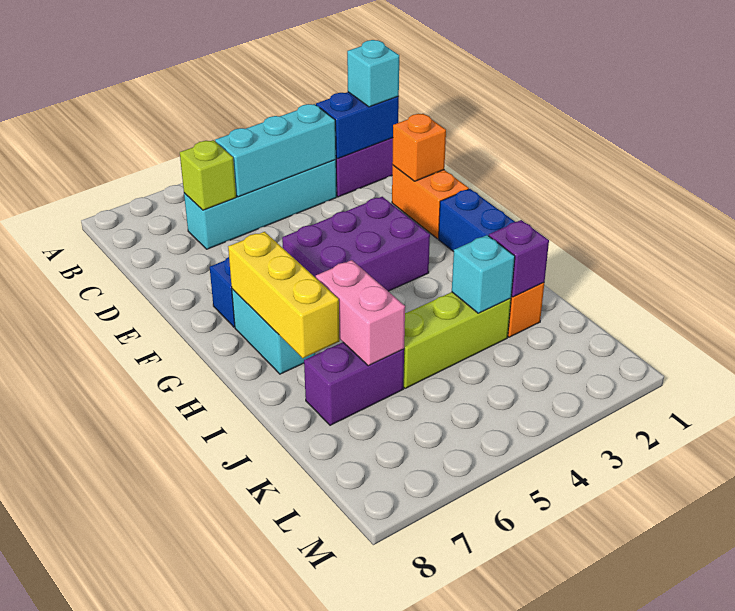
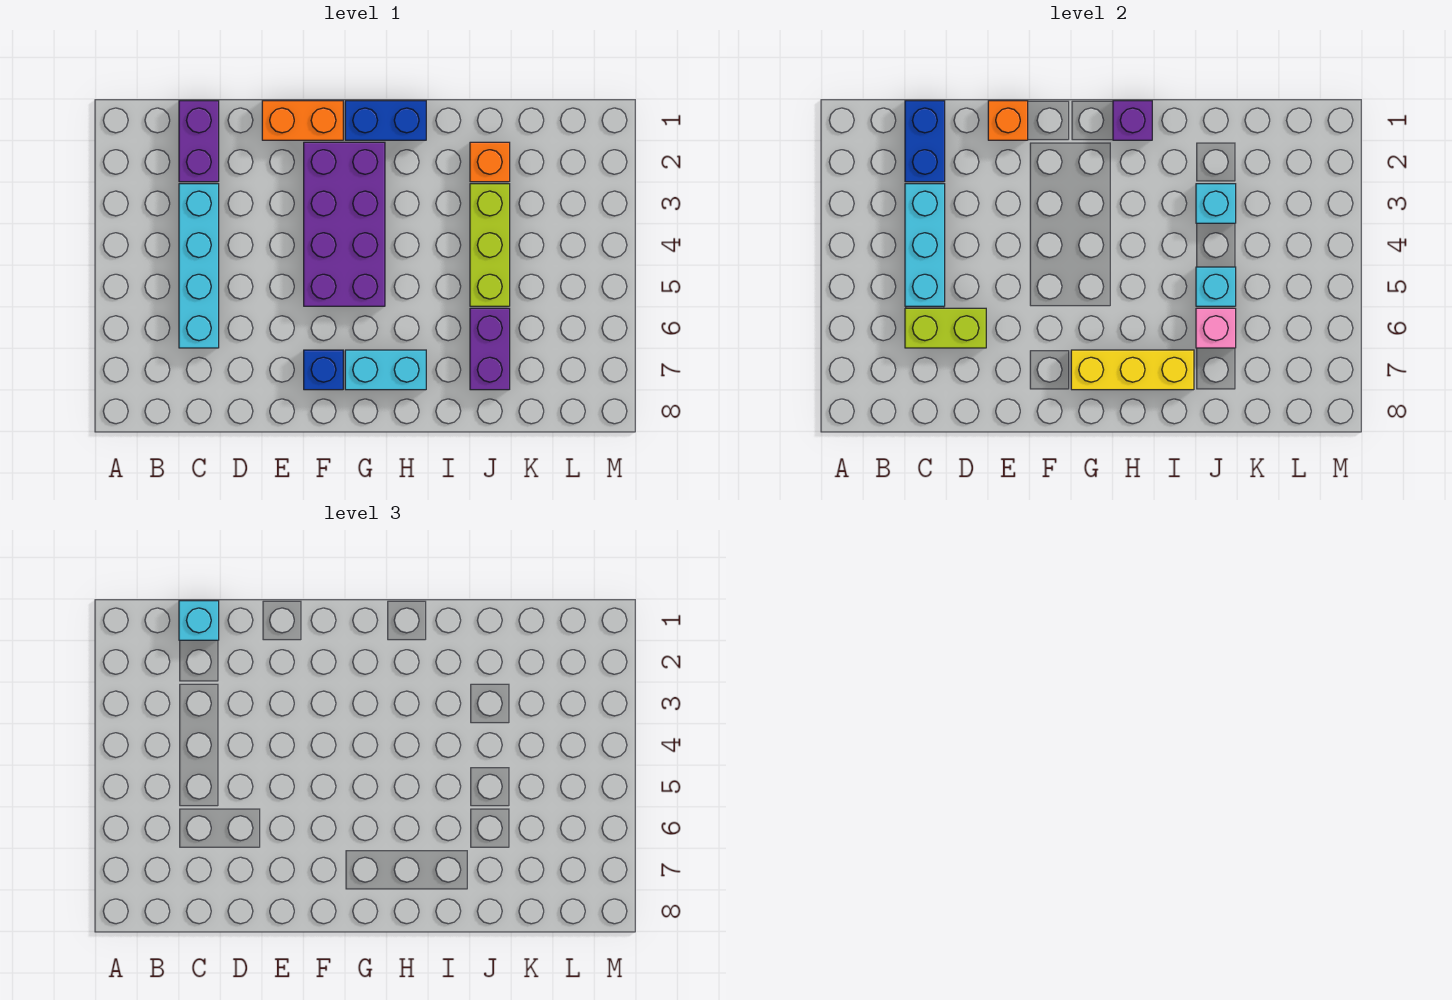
lime 1x1 brick [180,140,236,210] -> lime 1x2 brick [905,308,986,348]
purple 2x3 brick [282,197,430,291] -> purple 2x4 brick [304,142,385,306]
pink 1x2 brick [316,260,405,366] -> pink 1x1 brick [1196,308,1236,348]
purple 1x1 brick [489,220,549,297] -> purple 1x1 brick moved to [1113,101,1152,140]
none -> cyan 1x1 brick [1196,267,1236,306]

